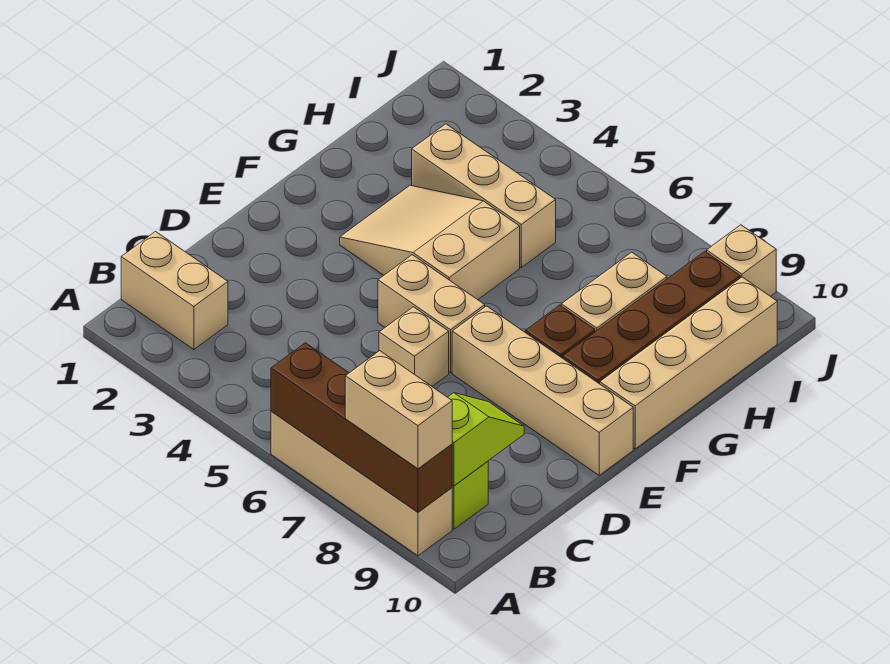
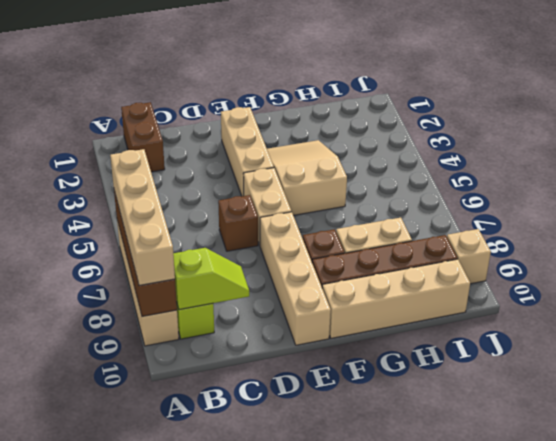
tan 1x2 brick [345,351,452,469] -> tan 1x4 brick [110,149,175,286]
tan 1x2 brick [121,232,228,350] -> brown 1x2 brick [121,102,165,172]
tan 1x1 brick [379,307,449,386] -> brown 1x1 brick [218,195,258,251]
tan 1x3 brick [412,124,556,267] -> tan 1x3 brick moved to [221,107,274,196]

